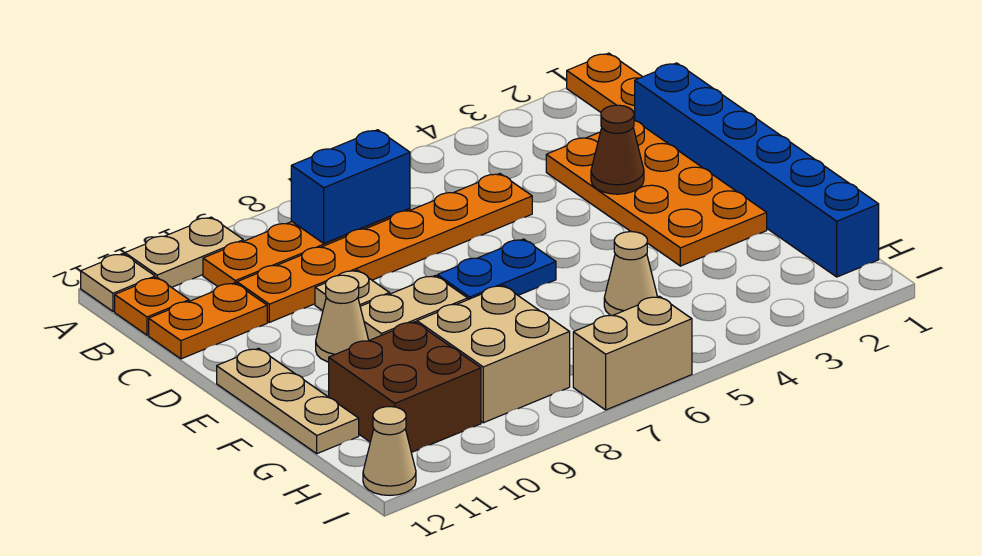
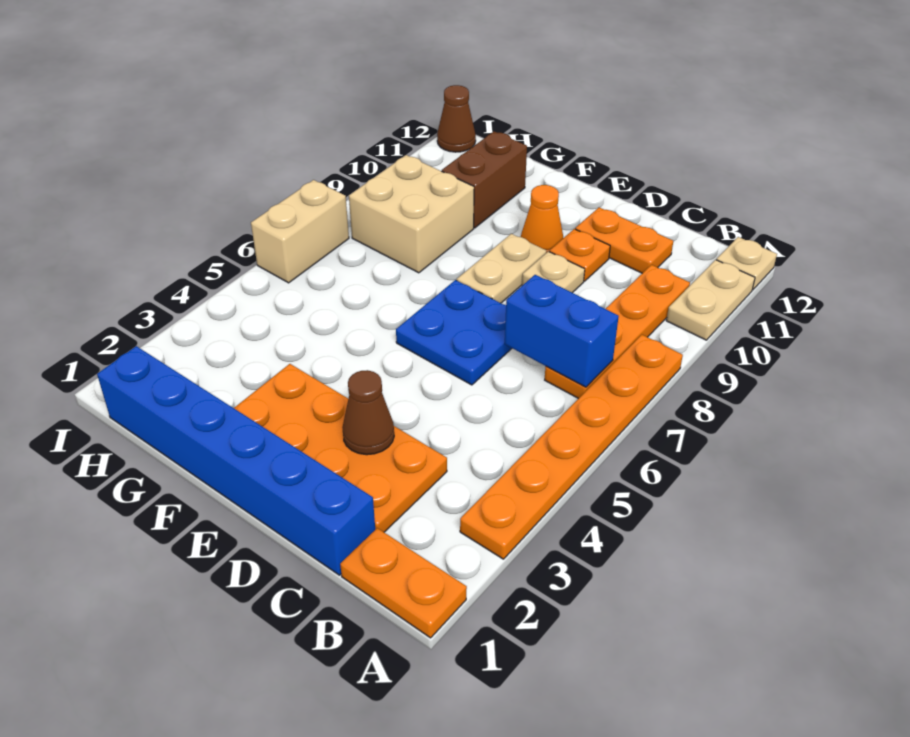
blue 1x2 brick [291,130,410,243] -> blue 1x2 brick turned to [505,275,619,387]
orange 1x1 plate [115,277,189,335] -> orange 1x1 plate moved to [550,229,610,281]
orange 1x6 plate [237,174,532,322] -> orange 1x6 plate moved to [460,335,683,559]
orange 1x2 plate [149,283,267,359] -> orange 1x2 plate turned to [575,208,673,273]
blue 1x2 plate [437,239,556,300] -> blue 2x2 plate [396,280,512,385]
tan 1x1 cone [316,275,369,362] -> orange 1x1 cone [521,185,563,253]
tan 1x3 plate [217,348,359,454] -> none
tan 1x1 cone [604,232,657,316] -> none
brown 2x2 brick [329,322,481,452] -> brown 1x2 brick [442,131,527,228]
tan 1x1 cone [363,407,416,495] -> brown 1x1 cone [437,85,476,152]

